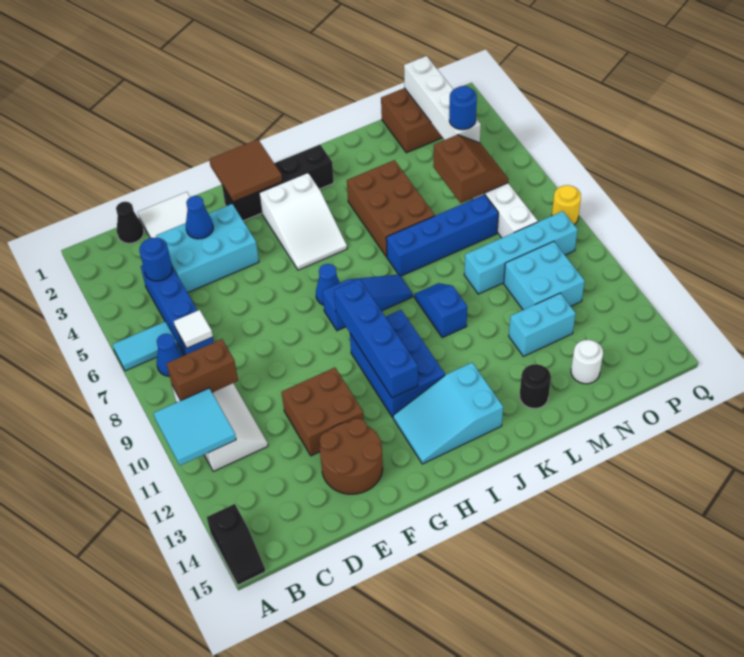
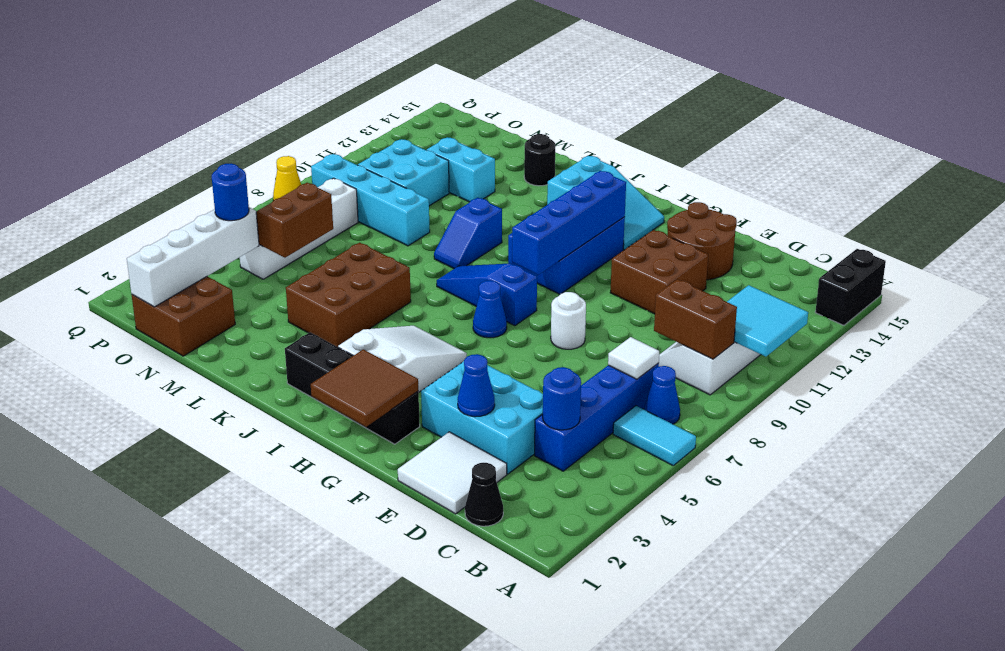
black 1x2 slope [207,504,266,585] -> black 1x2 brick [815,249,886,325]
blue 1x4 brick [386,195,498,276] -> none
white 1x1 round brick [571,340,603,384] -> white 1x1 round brick moved to [551,292,586,349]
yellow 1x1 round brick [552,185,581,225] -> yellow 1x1 cone [273,156,301,201]

